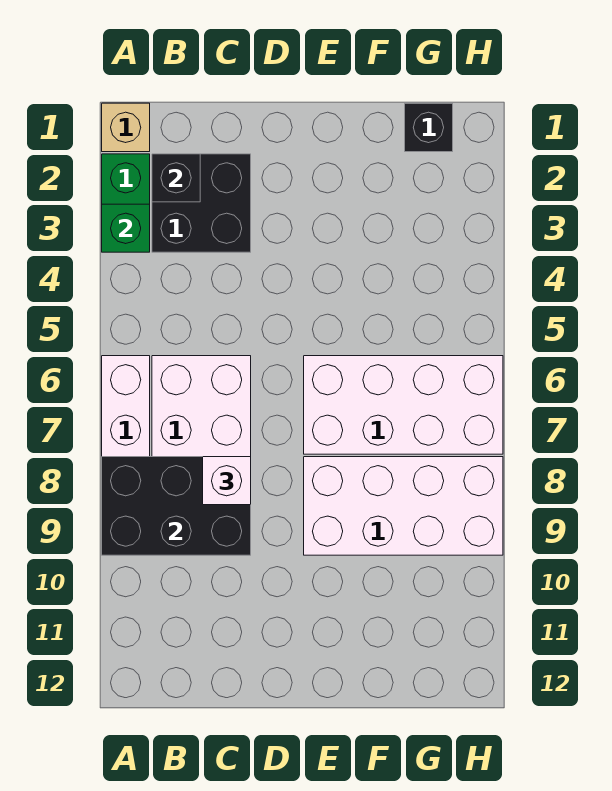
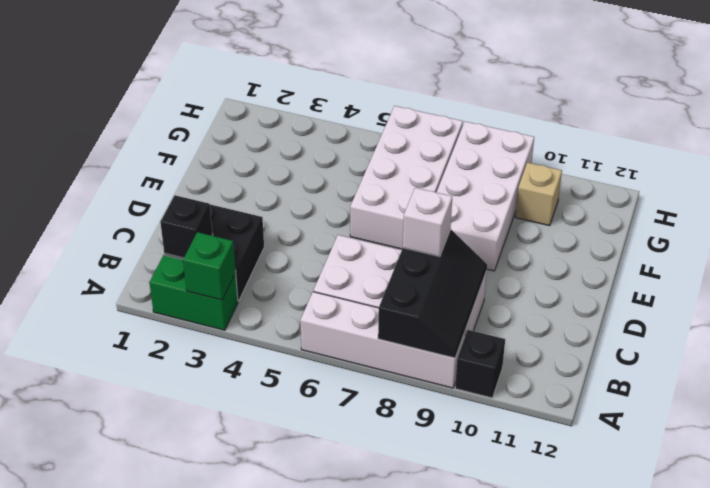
tan 1x1 brick [102,103,150,152] -> tan 1x1 brick moved to [515,163,562,226]
black 2x3 brick [102,457,251,555] -> black 2x3 slope [378,229,487,358]
black 1x1 brick [405,103,453,152] -> black 1x1 brick moved to [455,330,505,398]

